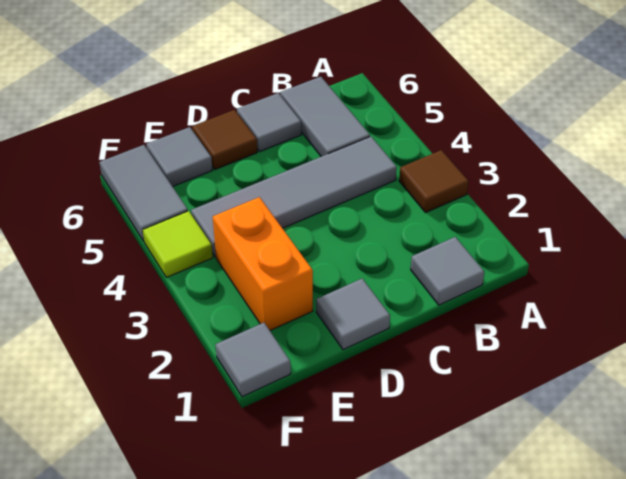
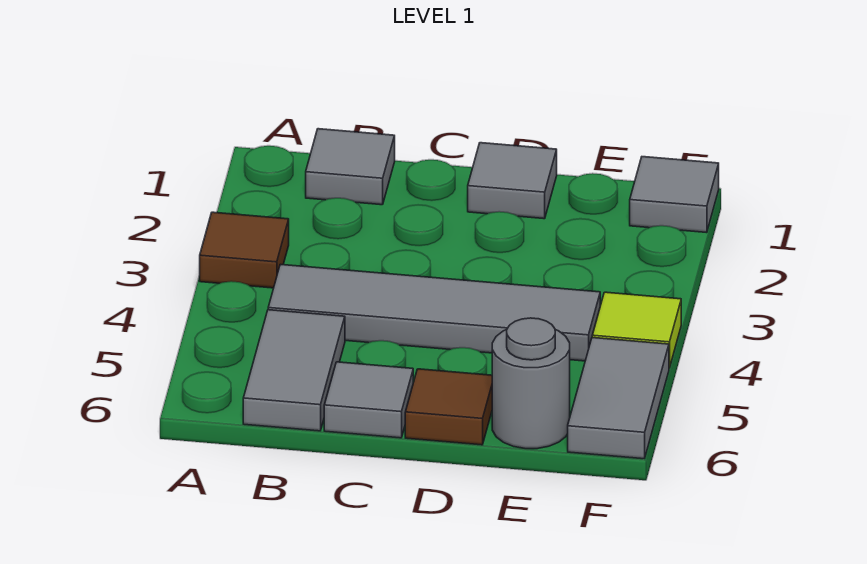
orange 1x2 brick [213,197,313,330] -> none
grey 1x1 tile [146,127,212,187] -> grey 1x1 round brick [492,318,570,449]

